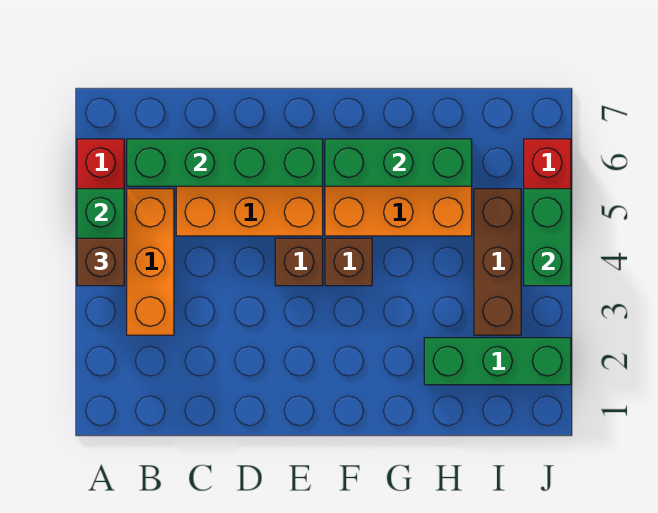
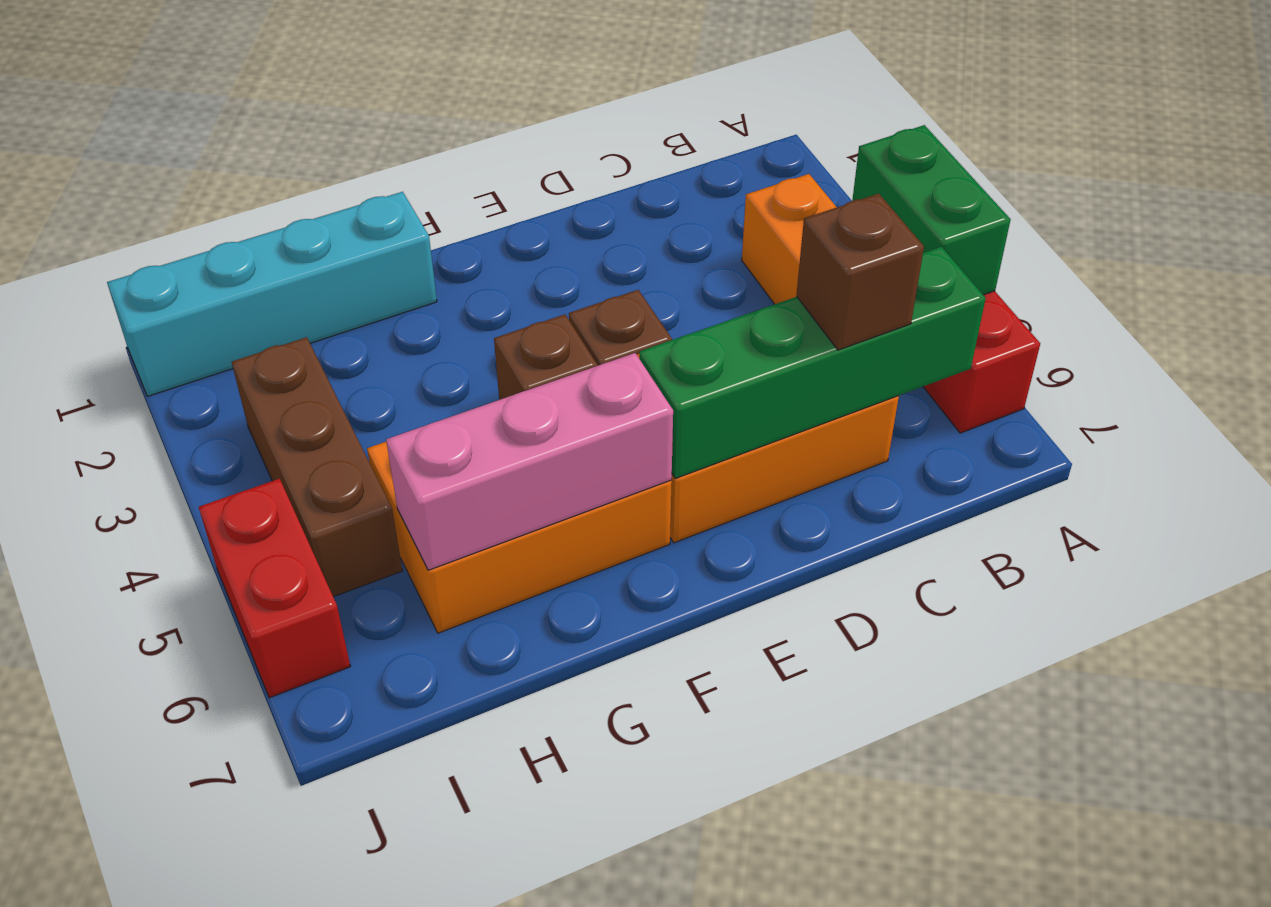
brown 1x1 brick [77,238,124,286] -> brown 1x1 brick moved to [796,194,924,350]
green 1x3 brick [325,139,472,186] -> pink 1x3 brick [386,353,673,570]
none -> cyan 1x4 brick [107,192,437,396]
green 1x3 brick [424,338,571,385] -> none
green 1x2 brick [524,189,571,286] -> none

